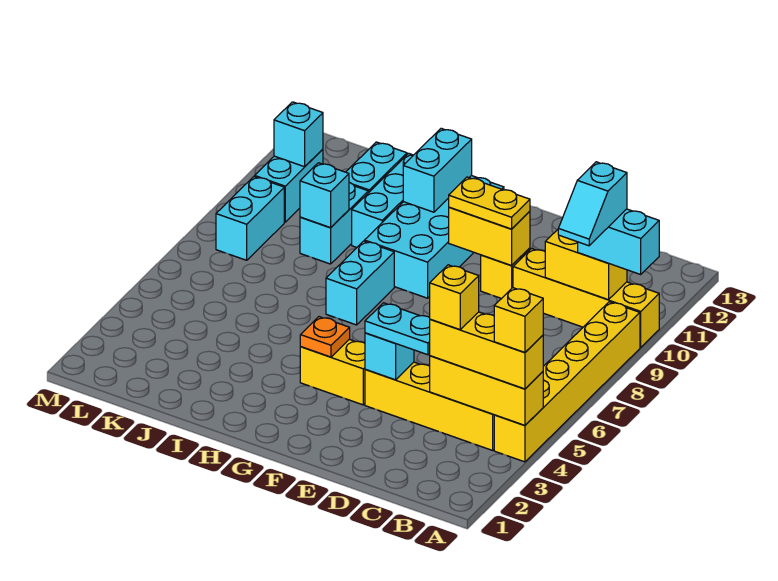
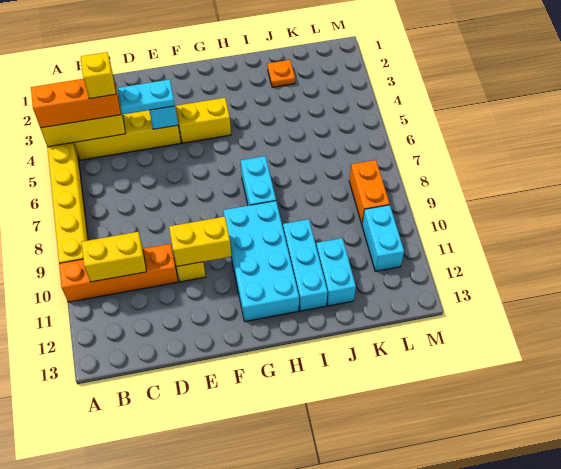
yellow 1x3 brick [430,312,543,389] -> orange 1x3 brick [31,77,121,128]
yellow 1x1 brick [494,288,543,353] -> none
yellow 1x4 brick [513,249,659,347] -> orange 1x4 brick [59,244,178,302]
cyan 1x2 brick [578,209,659,274] -> none
cyan 1x2 slope [558,162,627,246] -> none
yellow 1x2 plate [449,177,530,229] -> none
orange 1x1 plate [300,317,350,357] -> orange 1x1 plate moved to [267,60,295,87]
cyan 1x2 brick [403,128,472,212] -> none
cyan 1x2 brick [300,182,368,264] -> none
cyan 1x1 brick [300,163,349,228] -> none
cyan 1x2 brick [216,177,284,260] -> orange 1x2 brick [349,160,390,224]
cyan 1x1 brick [274,102,323,167] -> none

